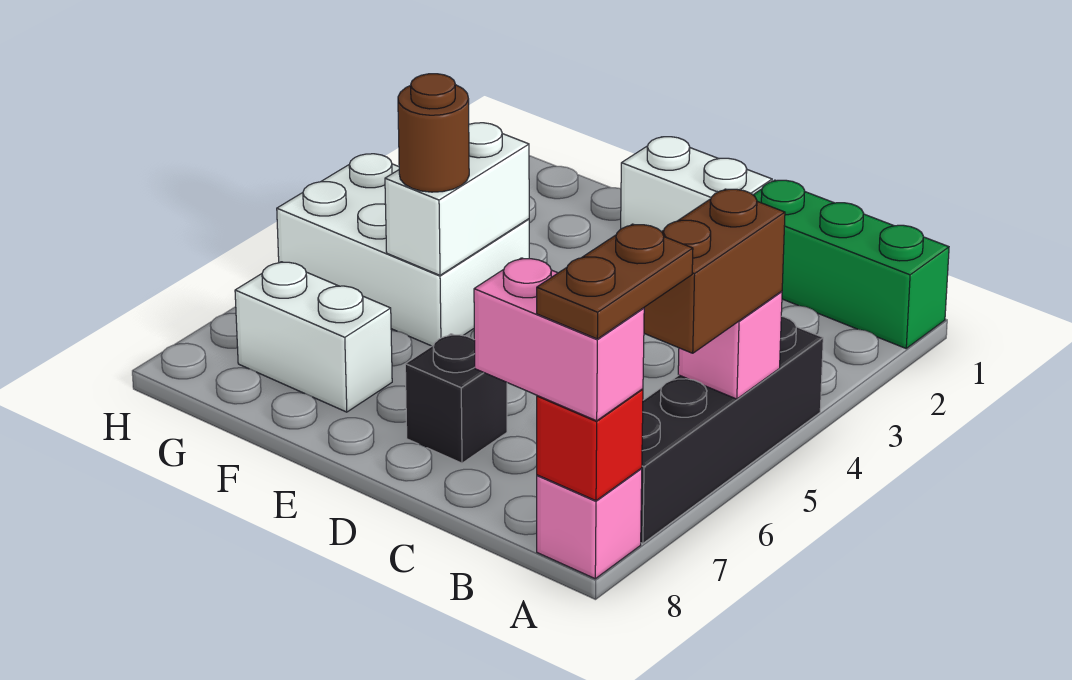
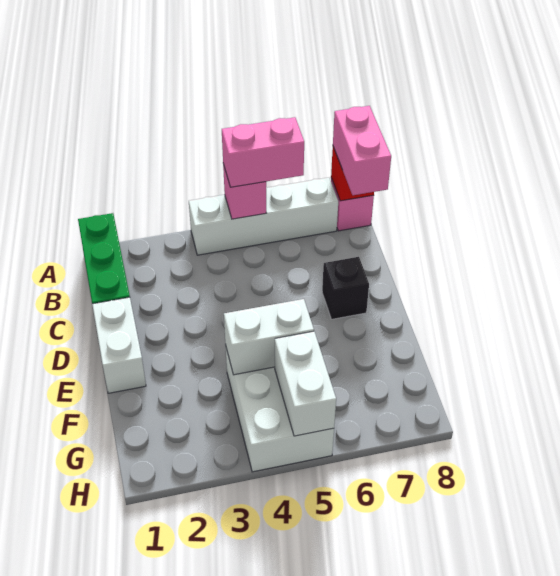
black 1x4 brick [641,316,823,544] -> white 1x4 brick [189,178,338,255]
brown 1x2 brick [644,189,785,353] -> pink 1x2 brick [222,117,304,187]
brown 1x2 plate [537,224,693,339] -> none
brown 1x1 round brick [398,74,469,192] -> none
white 1x2 brick [235,262,392,412] -> white 1x2 brick moved to [275,331,336,436]

